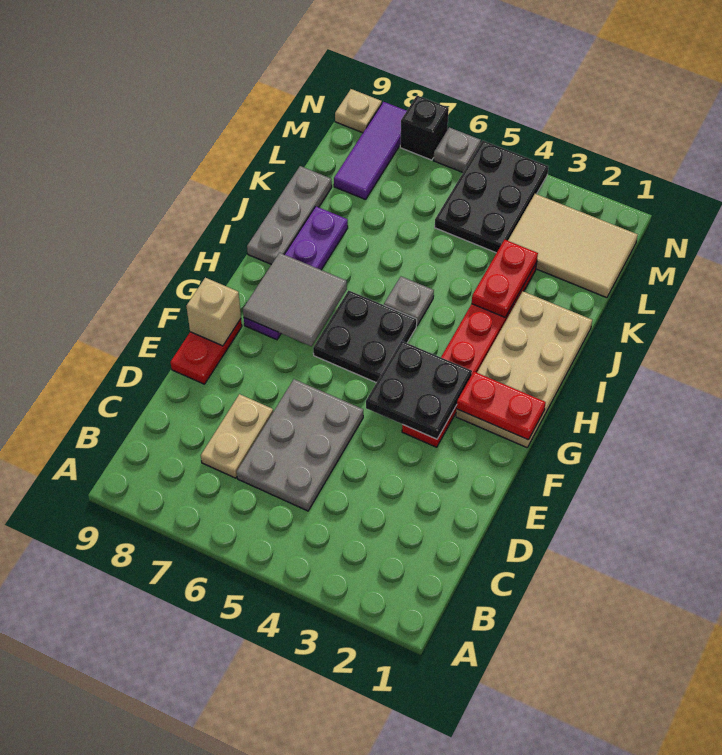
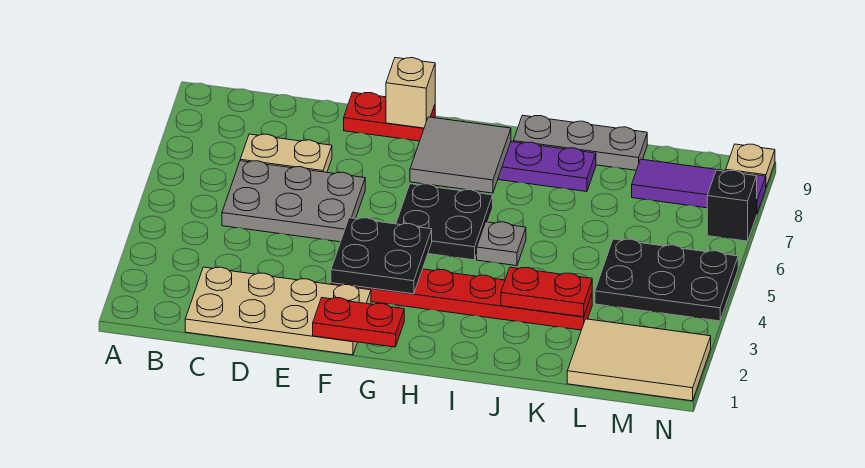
tan 2x4 plate [456,291,592,448] -> tan 2x4 plate moved to [185,267,371,355]
red 1x2 plate [457,372,546,440] -> red 1x2 plate turned to [313,298,404,347]
tan 2x3 tile [508,194,638,298] -> tan 2x3 tile turned to [567,319,711,401]
grey 1x1 plate [433,127,481,172] -> none

